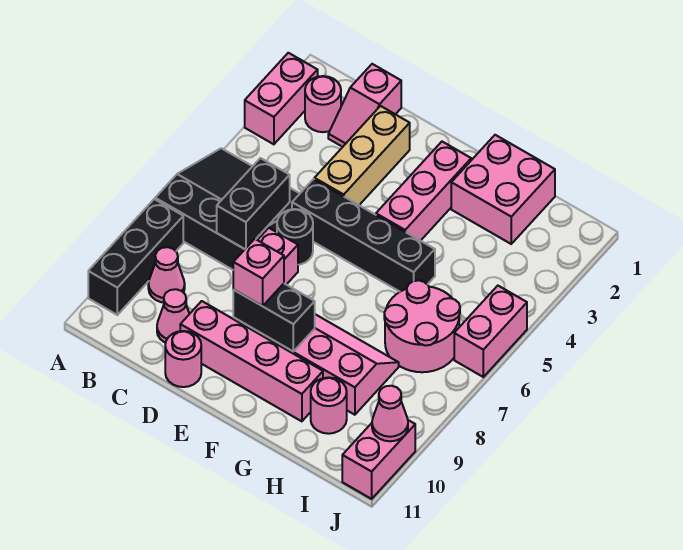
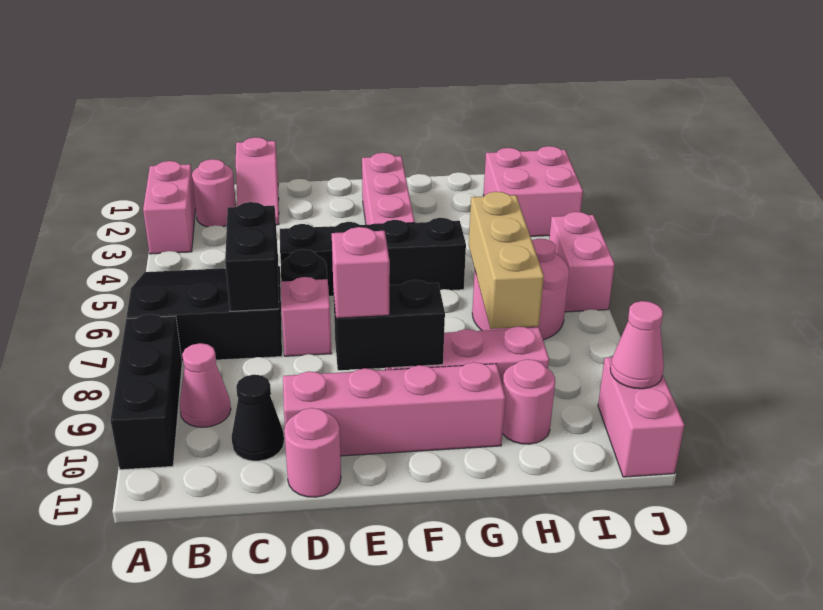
pink 1x1 cone [157,289,189,343] -> black 1x1 cone [232,375,284,461]
tan 1x3 brick [314,106,410,205] -> tan 1x3 brick moved to [469,192,544,329]
pink 2x2 brick [451,135,555,244] -> pink 2x2 brick moved to [483,146,583,236]

